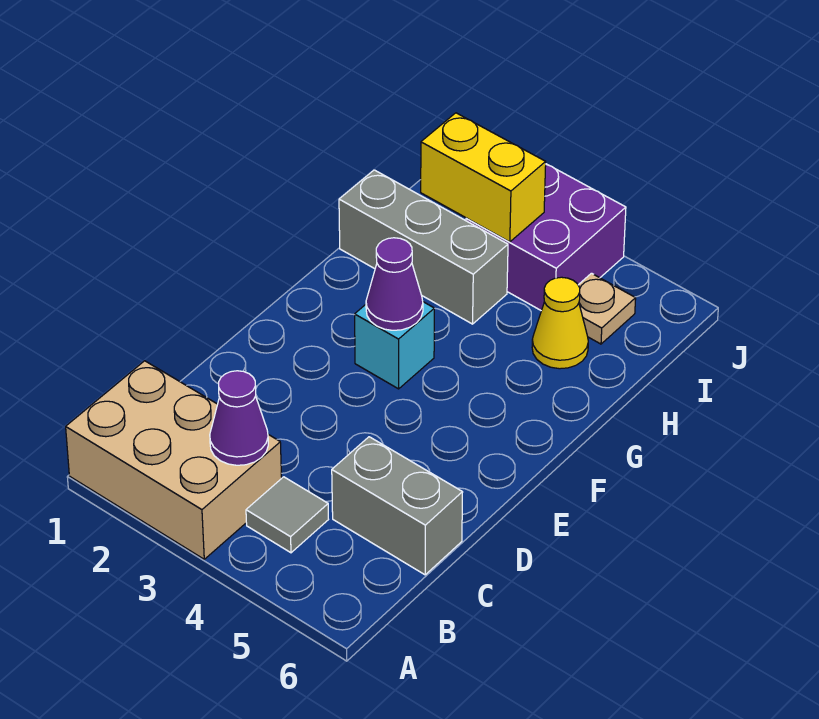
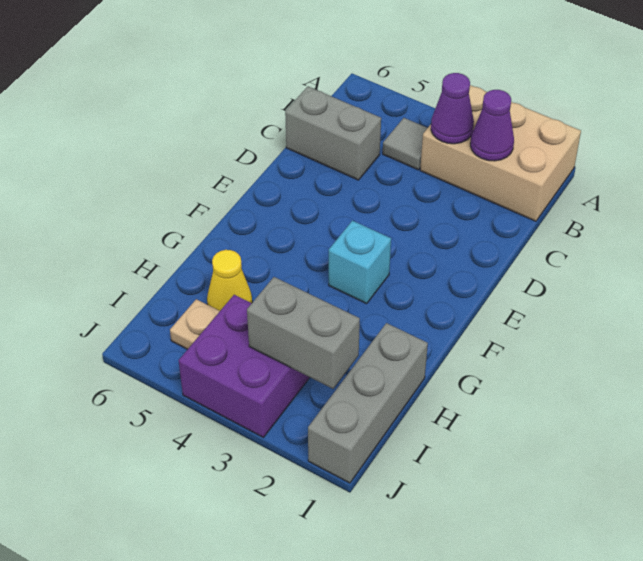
purple 1x1 cone [366,238,423,330] -> purple 1x1 cone moved to [470,90,514,161]
grey 1x3 brick [339,170,508,324] -> grey 1x3 brick turned to [308,323,428,483]
yellow 1x2 brick [421,113,546,242] -> grey 1x2 brick [247,277,360,389]

